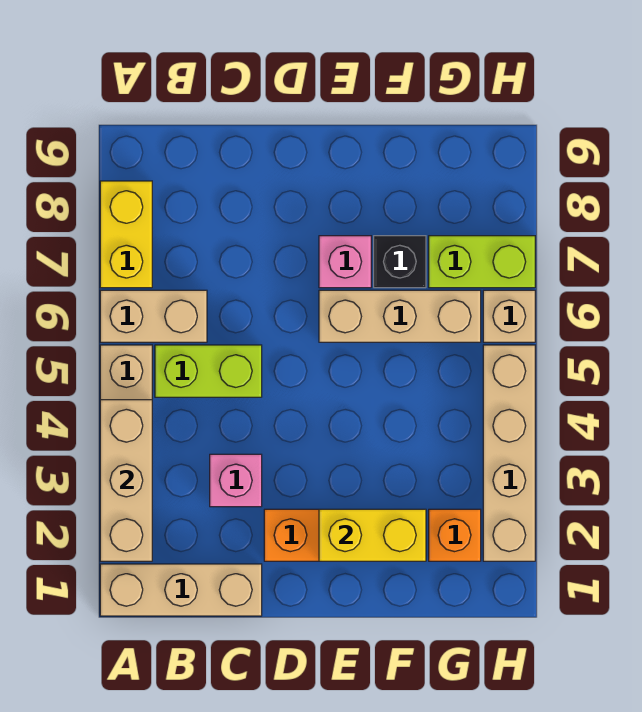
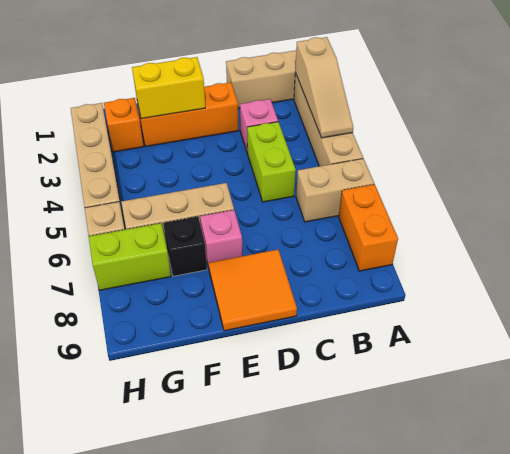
tan 1x3 brick [100,400,152,561] -> tan 1x3 slope [295,37,353,138]
yellow 1x2 brick [100,181,152,288] -> orange 1x2 brick [339,184,398,271]
lime 1x2 brick [155,345,262,397] -> lime 1x2 brick turned to [247,122,296,202]
none -> orange 2x2 tile [209,250,297,331]

